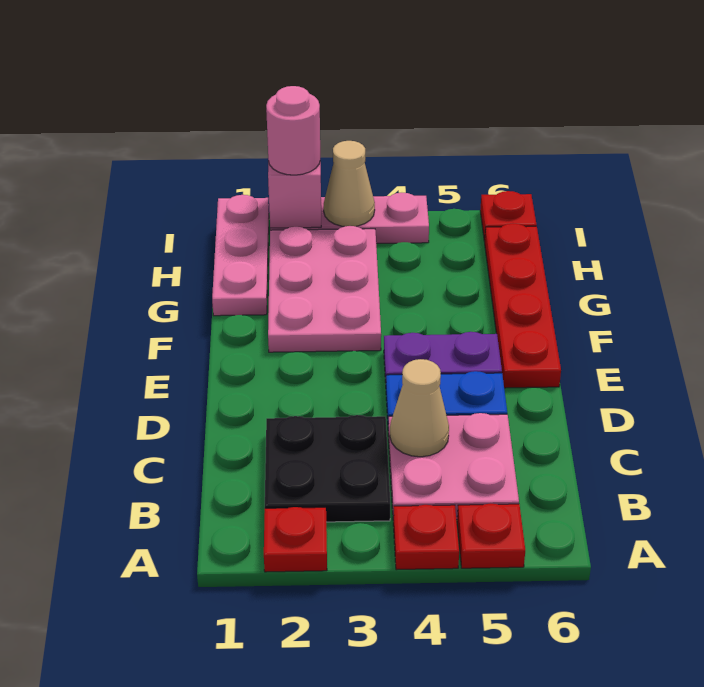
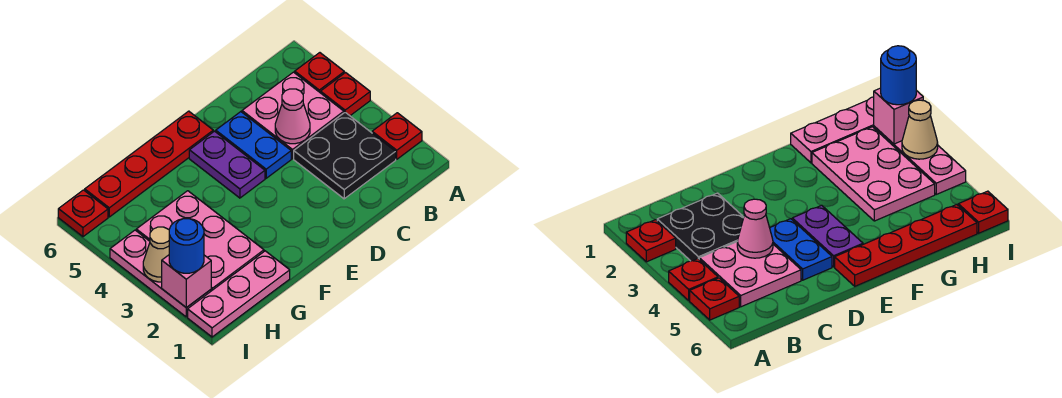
tan 1x1 cone [390,359,449,457] -> pink 1x1 cone [275,89,310,144]
pink 2x3 plate [268,226,381,352] -> pink 2x3 plate turned to [136,191,264,291]
pink 1x1 round brick [266,86,320,175] -> blue 1x1 round brick [169,219,204,273]

